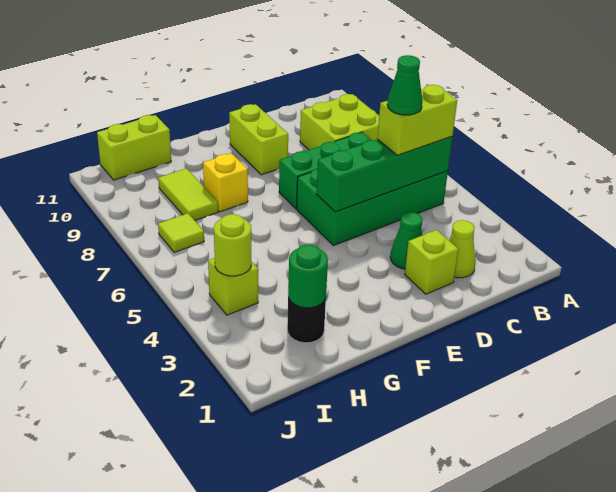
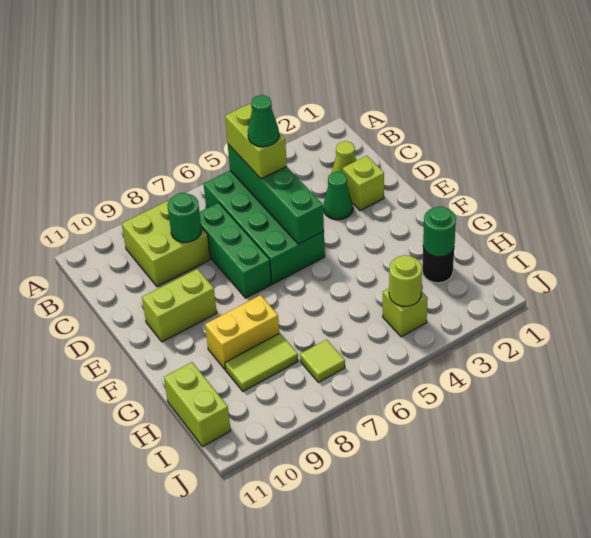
none -> green 1x1 round brick [167,193,202,242]
yellow 1x1 brick [203,153,248,212] -> yellow 1x2 brick [205,295,279,369]

